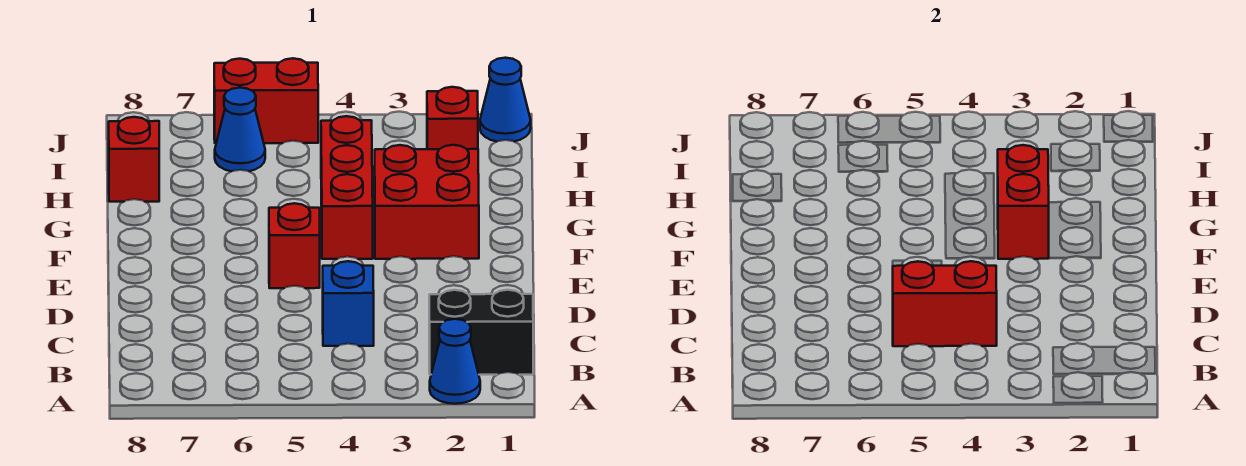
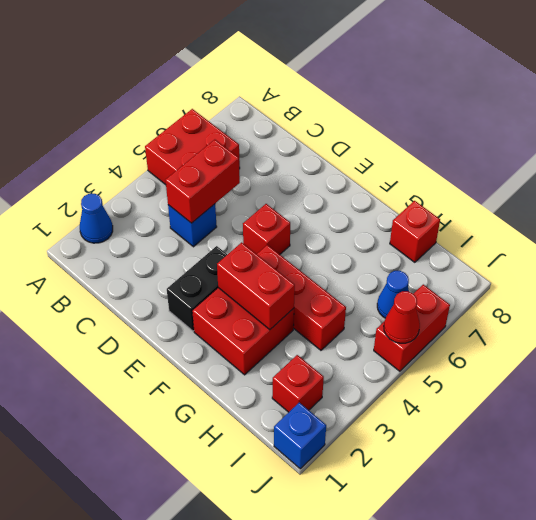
none -> red 2x2 brick [145,109,240,185]
black 1x2 brick [429,290,533,375] -> black 1x2 brick moved to [167,246,227,331]
blue 1x1 cone [480,58,531,142] -> blue 1x1 brick [274,403,326,469]
none -> red 1x1 cone [384,291,420,343]

